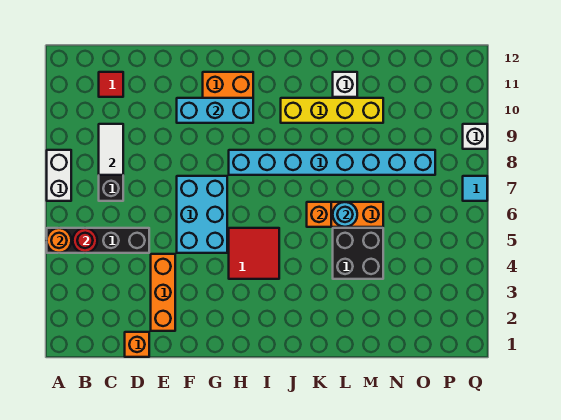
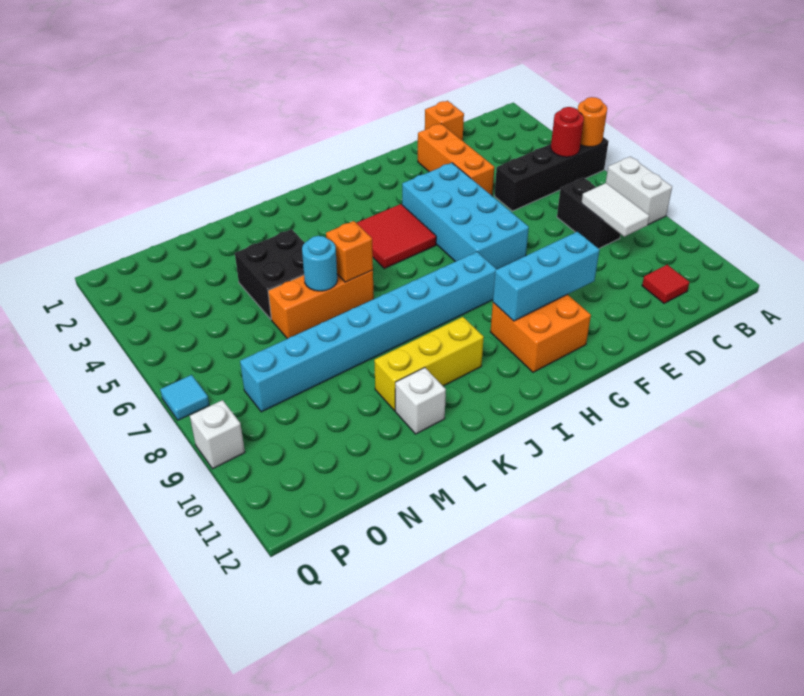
cyan 2x3 brick [177,176,227,253] -> cyan 2x4 brick [402,163,529,269]
yellow 1x4 brick [281,98,383,123] -> yellow 1x3 brick [374,317,484,411]

